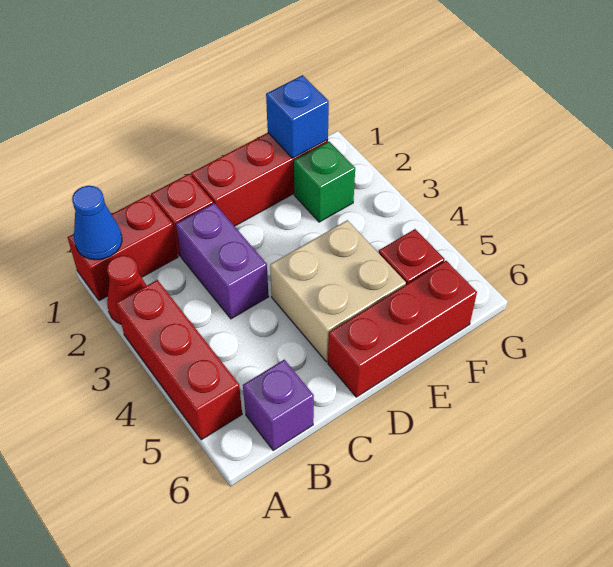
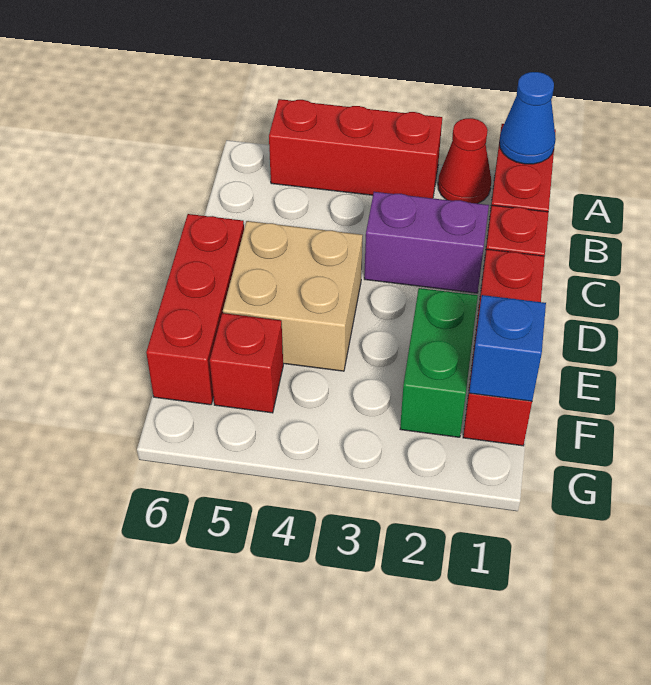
purple 1x1 brick [243,360,314,450] -> none
green 1x1 brick [294,142,355,222] -> green 1x2 brick [400,288,478,437]

